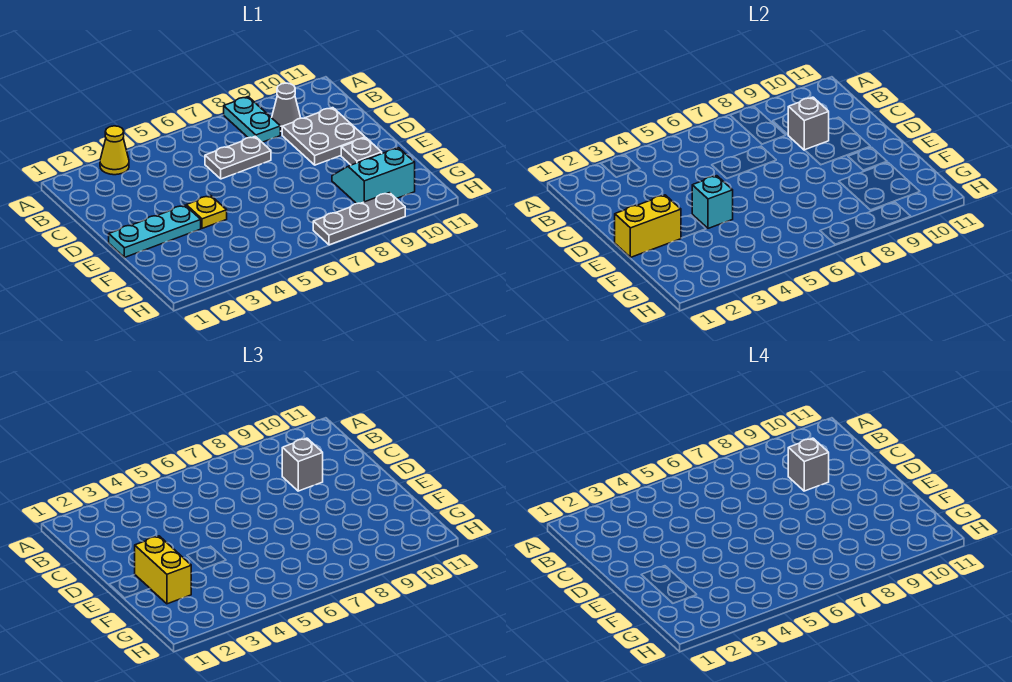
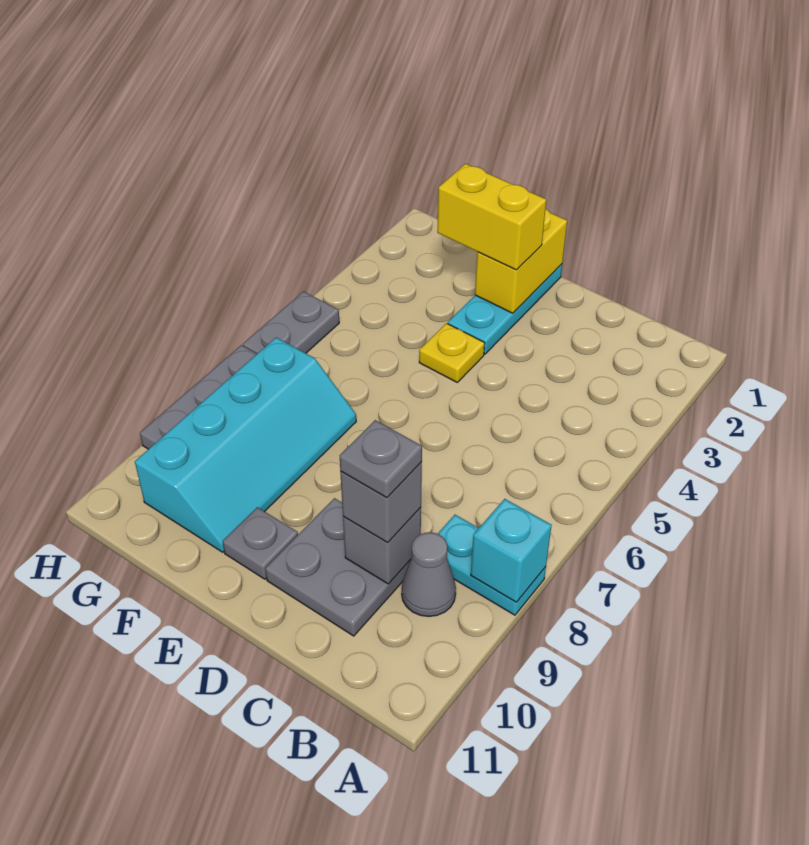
yellow 1x1 cone [100,126,129,175] -> none
grey 1x2 plate [205,136,271,179] -> grey 1x2 plate moved to [243,292,339,354]
grey 1x1 brick [788,438,829,491] -> grey 1x1 plate [340,420,422,498]
cyan 1x1 brick [692,176,733,228] -> cyan 1x1 brick moved to [471,499,552,602]
cyan 2x2 slope [332,148,415,204] -> cyan 2x4 slope [135,338,356,552]

